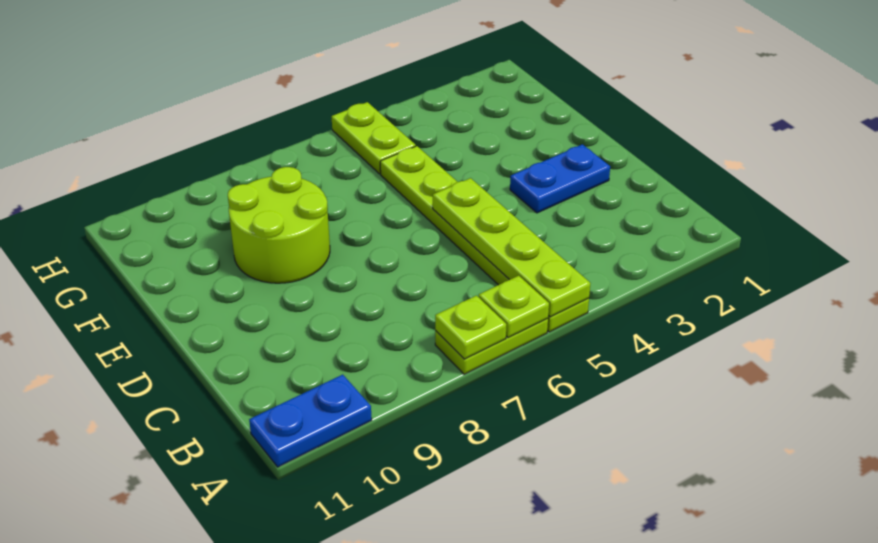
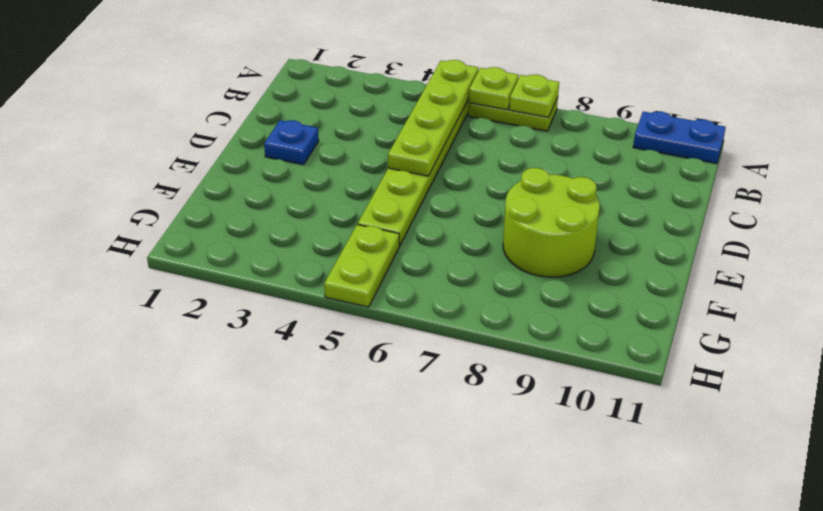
blue 1x2 plate [510,144,610,213] -> blue 1x1 plate [264,120,319,165]

